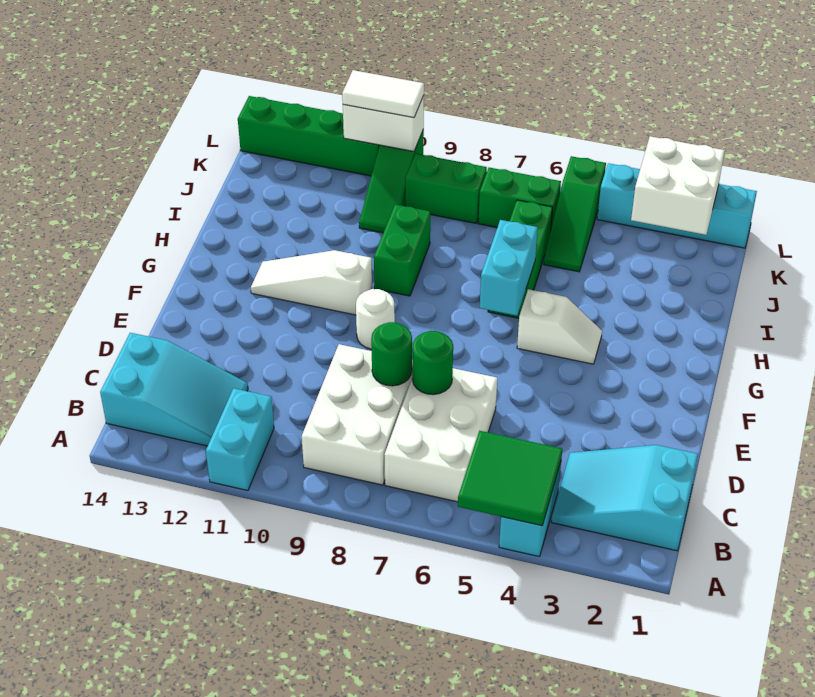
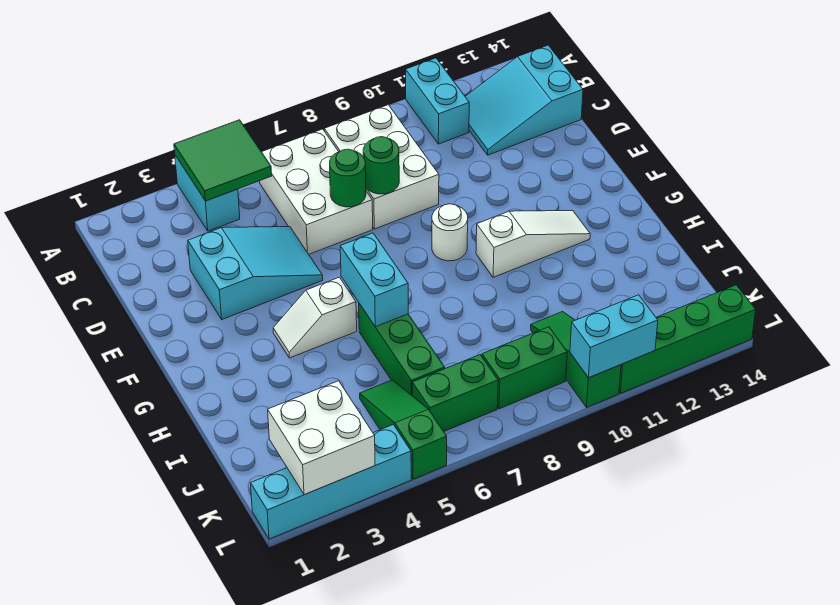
cyan 2x3 slope [551,445,698,551] -> cyan 2x3 slope moved to [188,227,323,319]
green 1x2 brick [374,204,430,296] -> none
white 1x2 brick [343,95,424,151] -> cyan 1x2 brick [570,295,658,378]
white 1x2 tile [342,70,424,118] -> none

